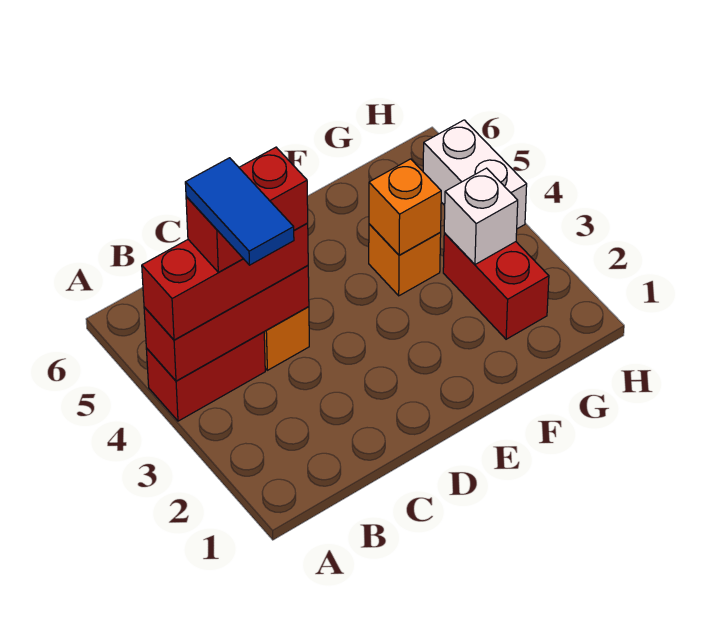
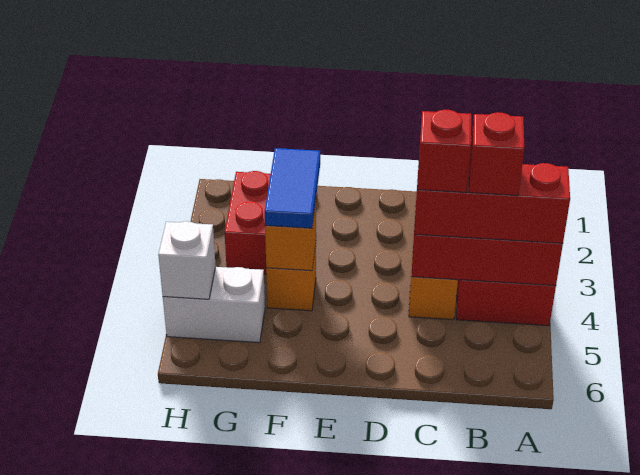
blue 1x2 tile [185,158,294,265] -> blue 1x2 tile moved to [265,148,320,228]
white 1x1 brick [444,168,518,264] -> white 1x1 brick moved to [158,221,216,299]
white 1x2 brick [423,120,527,229] -> white 1x2 brick turned to [163,267,265,343]

